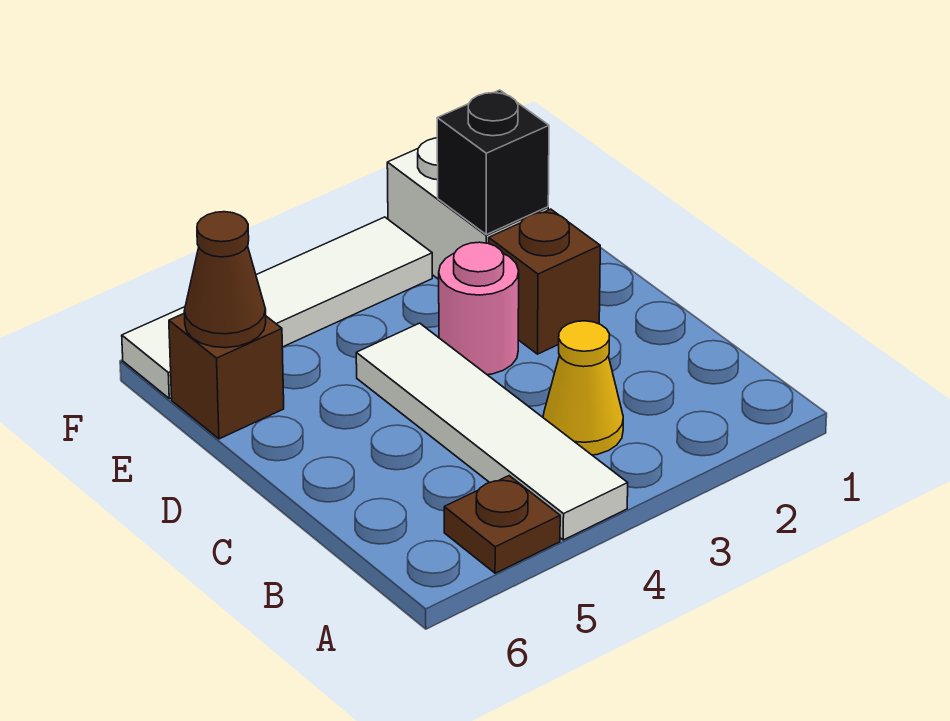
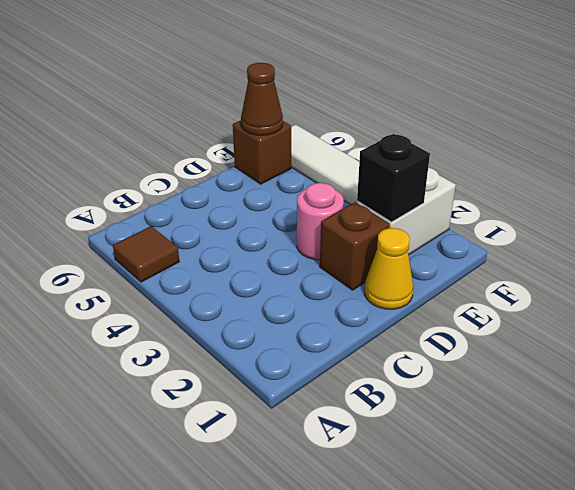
white 1x4 tile [356,323,628,540] -> none
brown 1x1 plate [444,476,560,573] -> brown 1x1 tile [113,226,179,282]
yellow 1x1 cone [543,321,623,455] -> yellow 1x1 cone moved to [365,228,413,309]

